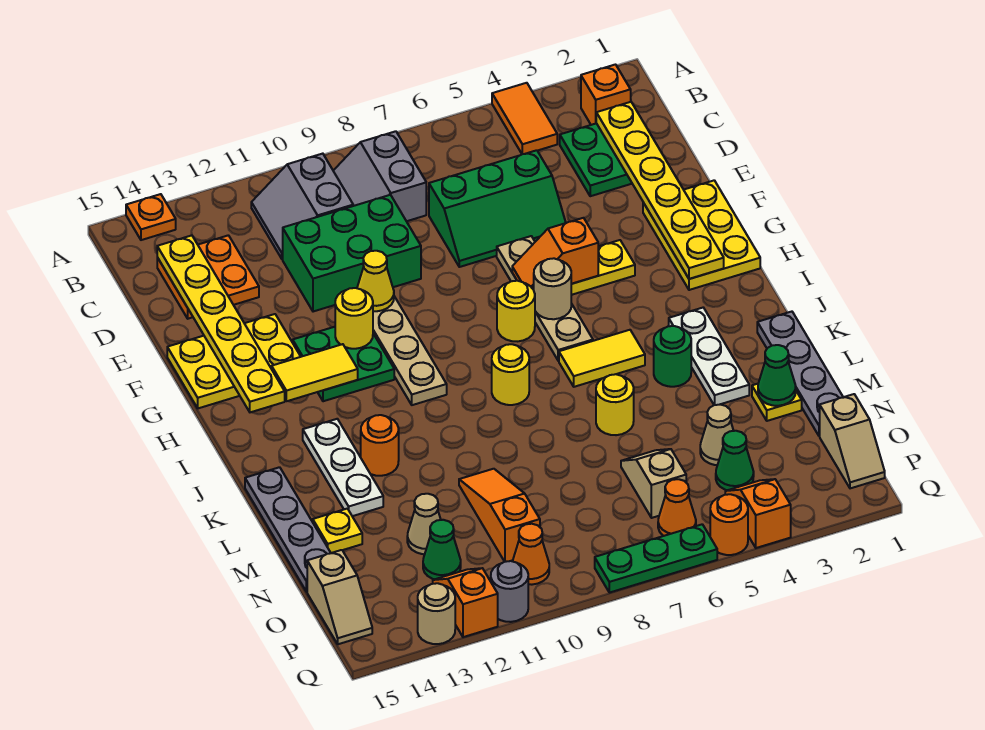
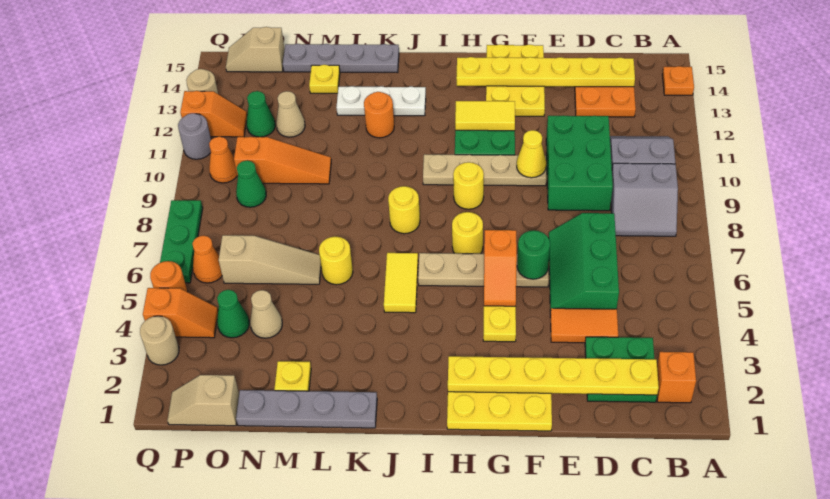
orange 1x2 tile [492,83,557,154] -> orange 1x2 tile moved to [550,308,618,343]
grey 2x2 slope [333,131,426,221] -> grey 2x2 slope turned to [611,163,678,236]
orange 1x2 slope [512,218,598,290] -> orange 1x2 slope turned to [484,230,517,306]
yellow 1x1 round brick [335,288,373,349] -> yellow 1x1 round brick moved to [453,162,484,209]
tan 1x1 round brick [534,258,571,319] -> tan 1x1 round brick moved to [140,316,179,365]
yellow 1x2 tile [272,344,358,401] -> yellow 1x2 tile turned to [455,101,515,131]
white 1x3 plate [669,308,749,405] -> none
green 1x1 round brick [654,326,691,387] -> green 1x1 round brick moved to [517,230,550,279]
green 1x1 cone [758,345,796,406] -> green 1x1 cone moved to [236,161,266,207]
tan 1x2 slope [621,449,686,518] -> tan 1x3 slope [219,235,321,284]

